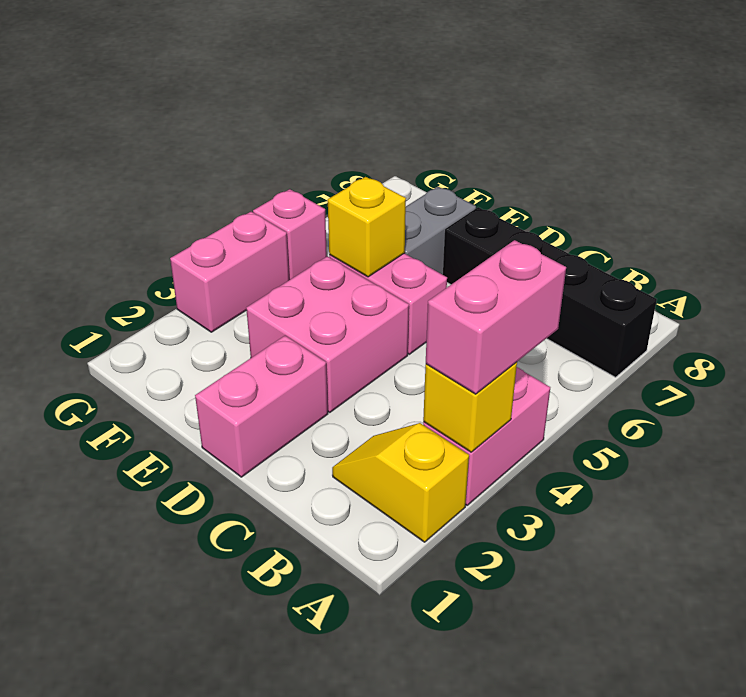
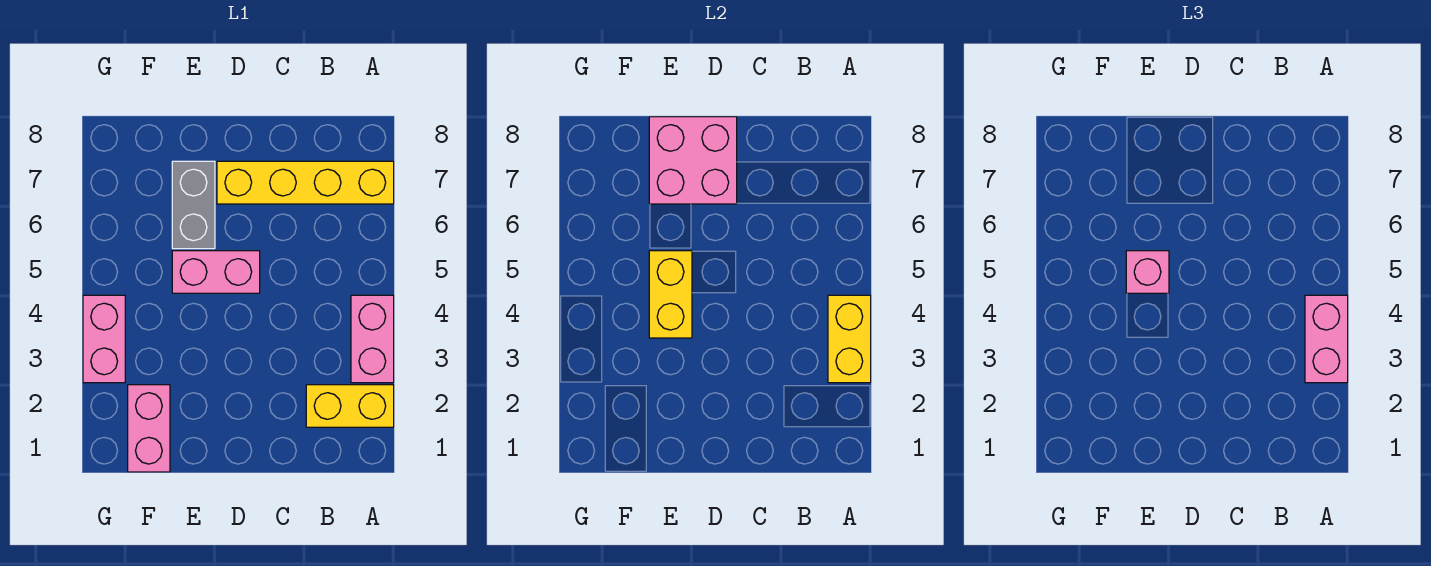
yellow 1x2 slope [332,423,469,542] -> yellow 1x2 brick [306,385,394,427]
yellow 1x1 brick [423,362,517,452] -> yellow 1x2 brick [828,295,871,383]
black 1x4 brick [443,207,657,377] -> yellow 1x4 brick [217,161,394,204]
pink 1x2 brick [195,336,328,477] -> pink 1x2 brick moved to [128,385,170,472]
pink 2x2 brick [246,256,409,413] -> pink 2x2 brick moved to [649,117,737,204]
yellow 1x1 brick [328,177,406,277] -> yellow 1x2 brick [649,251,692,338]
pink 1x1 brick [253,189,327,280] -> pink 1x1 brick moved to [1126,251,1169,293]

